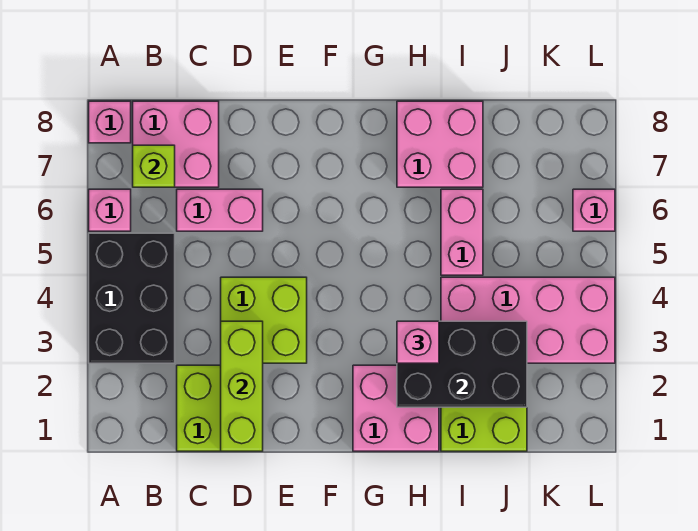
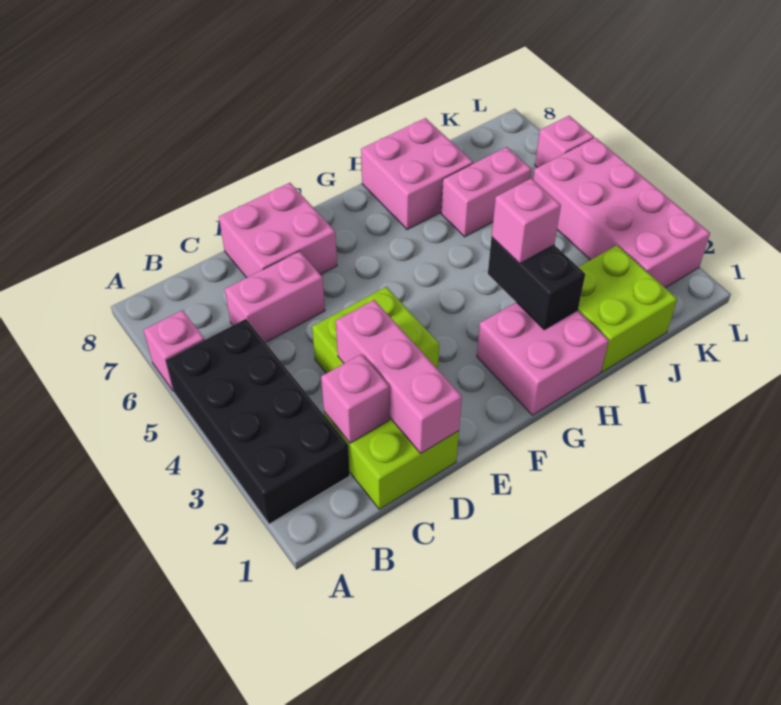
black 2x3 brick [89,233,175,363] -> black 2x4 brick [166,319,350,524]
pink 1x1 brick [89,101,131,143] -> pink 1x1 brick moved to [321,354,389,443]
pink 2x2 brick [133,101,219,187] -> pink 2x2 brick moved to [219,183,337,278]
lime 1x1 brick [133,145,175,187] -> none
lime 1x3 brick [221,321,263,451] -> pink 1x3 brick [336,300,462,453]
black 2x3 brick [397,321,527,407] -> black 1x2 brick [488,237,585,330]
pink 2x4 brick [441,277,615,363] -> pink 2x4 brick turned to [533,138,710,288]
pink 1x2 brick [441,189,483,275] -> pink 1x2 brick turned to [441,147,531,237]

